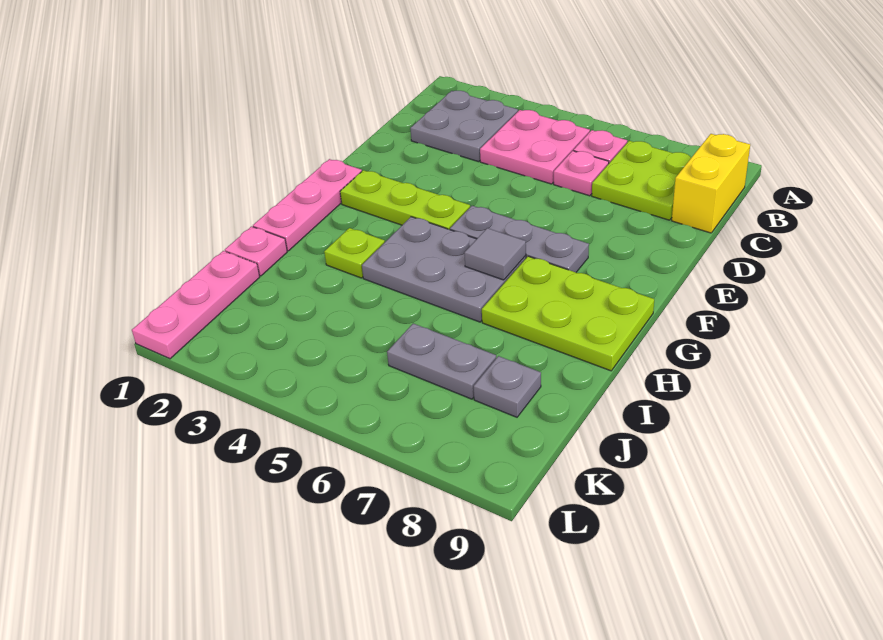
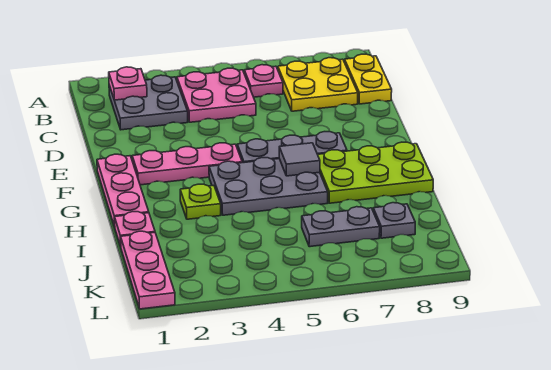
lime 2x2 plate [592,141,691,220] -> yellow 2x2 plate [278,58,358,111]
yellow 1x2 brick [672,134,750,233] -> yellow 1x2 plate [345,54,392,104]
pink 1x1 plate [554,151,609,196] -> pink 1x1 plate moved to [109,67,147,100]
lime 1x3 plate [340,170,470,230] -> pink 1x3 plate [132,143,242,185]

